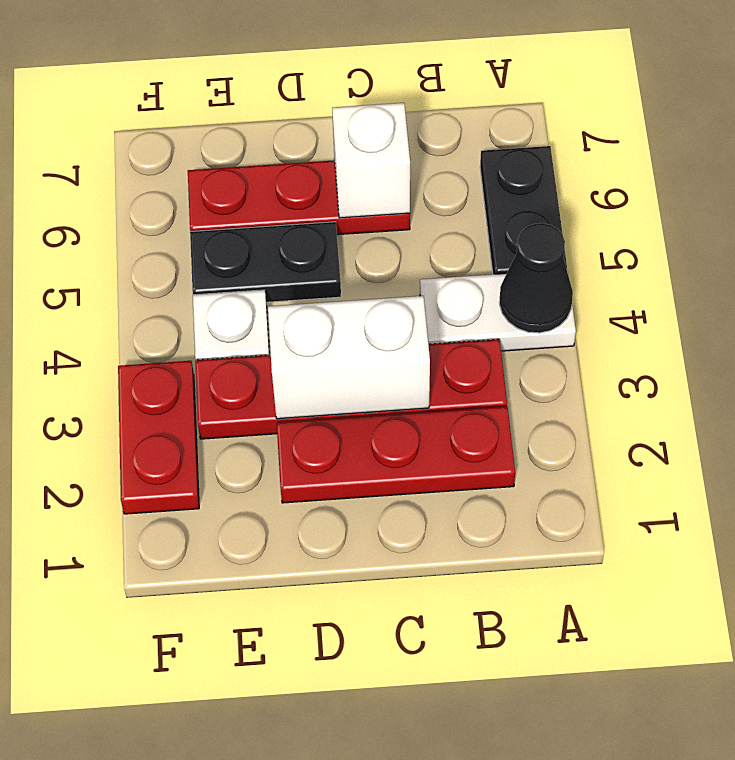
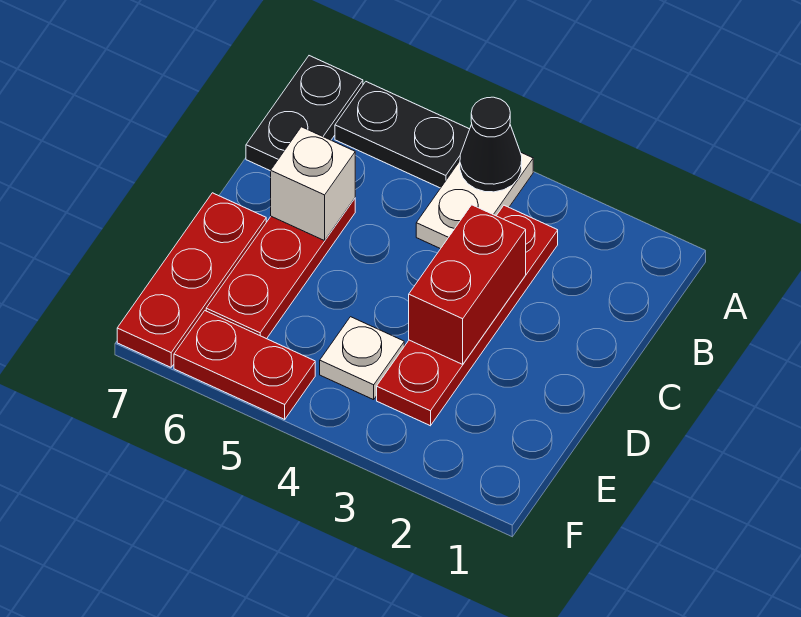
red 1x3 plate [277,407,515,503] -> red 1x3 plate moved to [117,193,266,367]
white 1x2 brick [268,296,430,419] -> red 1x2 brick [409,205,526,364]
black 1x2 plate [190,222,341,302] -> black 1x2 plate moved to [246,56,363,171]
red 1x2 plate [118,361,199,514] -> red 1x2 plate moved to [174,311,315,419]

